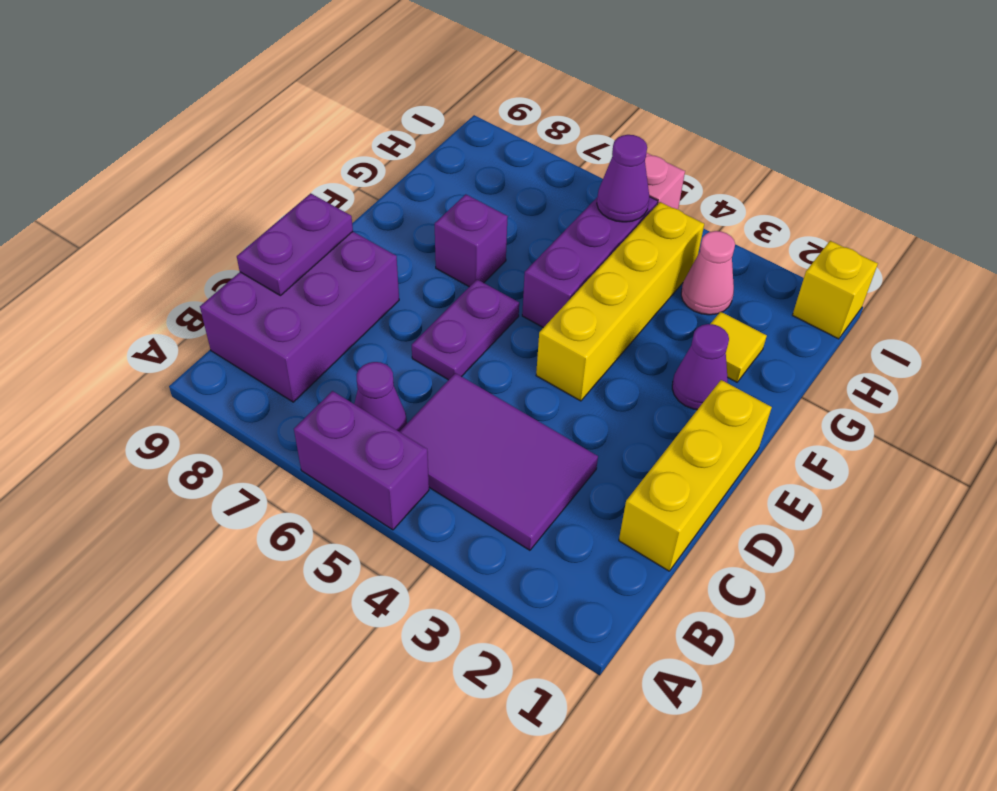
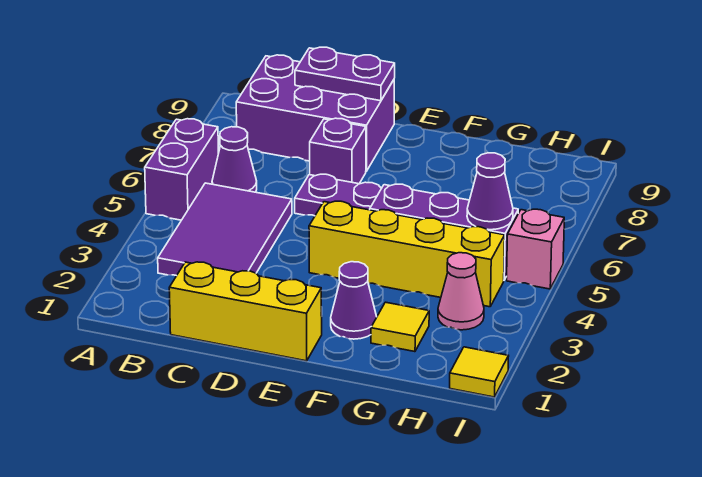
purple 1x1 brick [435,194,508,287] -> purple 1x1 brick moved to [310,118,366,184]
yellow 1x1 brick [793,241,878,339] -> yellow 1x1 tile [450,347,509,397]

